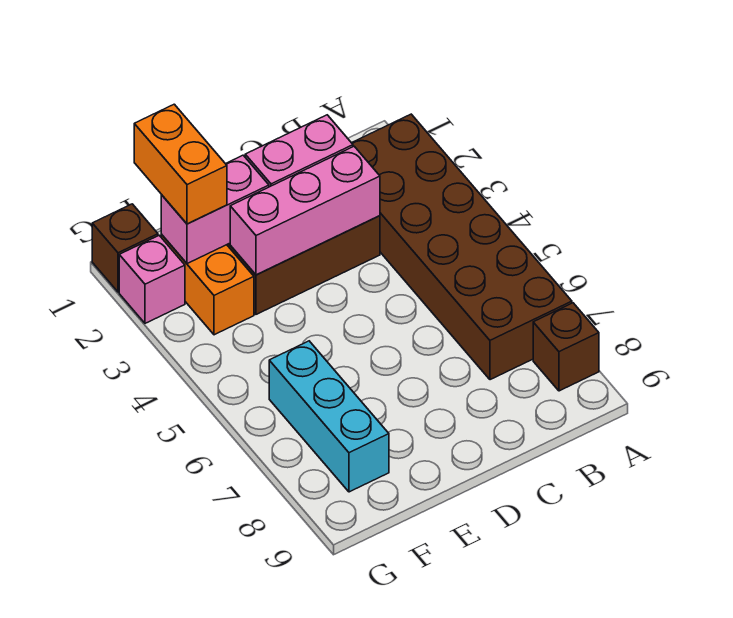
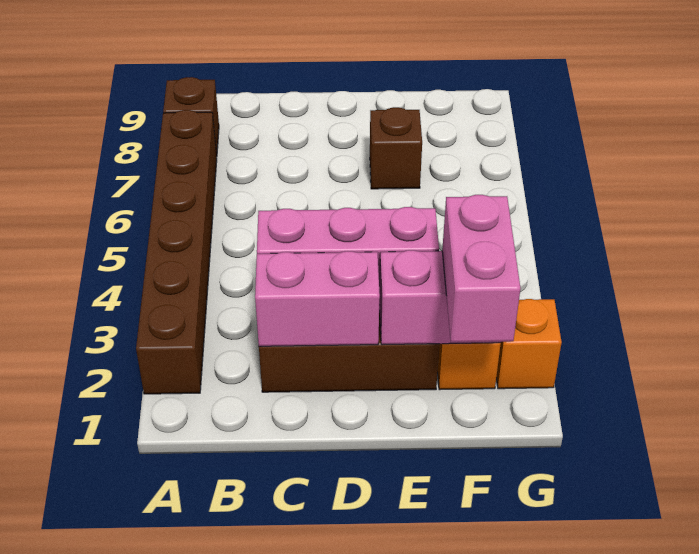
brown 2x6 brick [352,114,572,380] -> brown 1x6 brick [136,110,217,394]
orange 1x2 brick [134,104,227,224] -> pink 1x2 brick [442,195,520,342]
cyan 1x3 brick [269,341,389,492] -> none
brown 1x1 brick [92,204,158,292] -> brown 1x1 brick moved to [370,107,422,189]
pink 1x1 brick [119,236,185,323] -> orange 1x1 brick [496,299,562,389]

